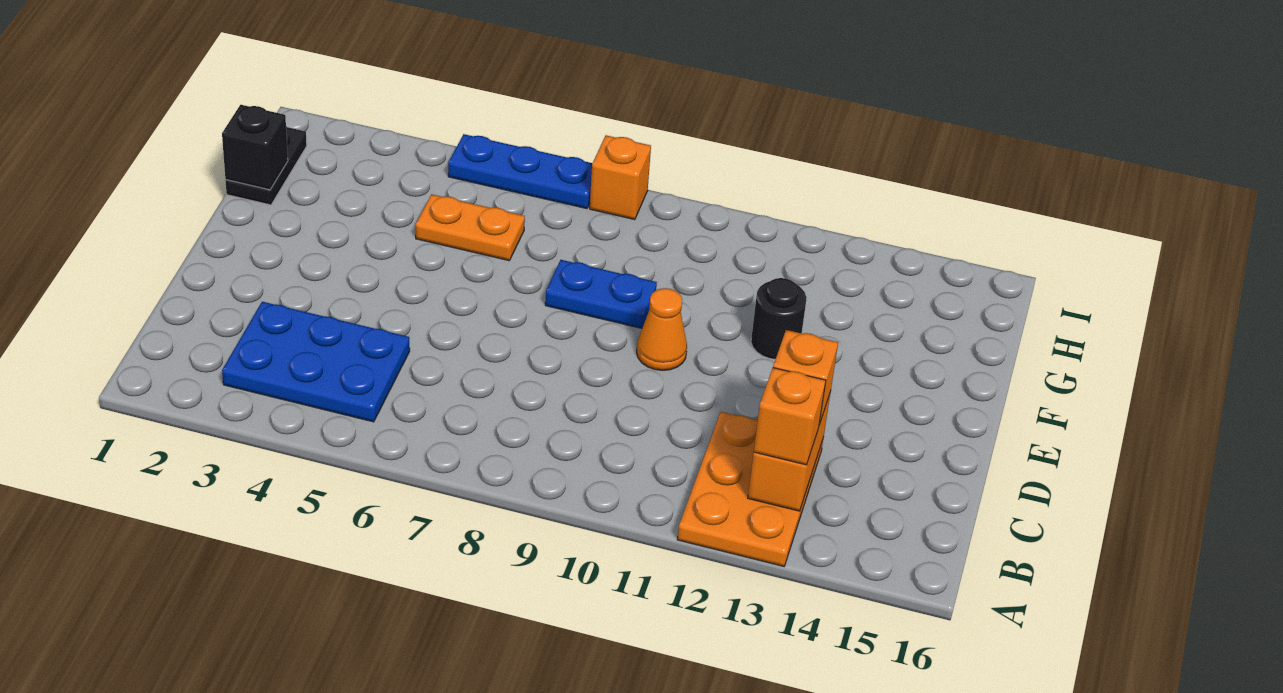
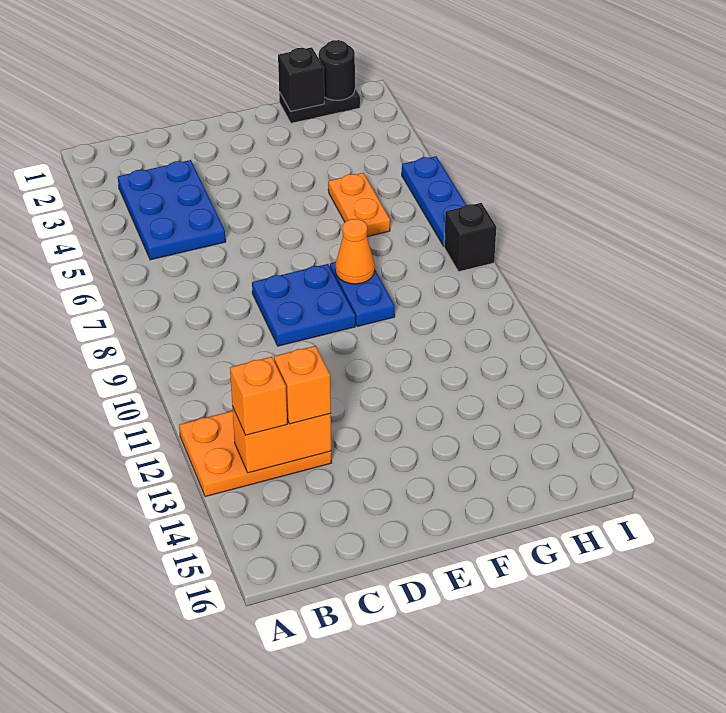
none -> blue 2x2 plate [252,264,355,346]
orange 1x1 cone [637,288,687,370] -> orange 1x1 cone moved to [335,219,375,284]
black 1x1 round brick [751,278,807,359] -> black 1x1 round brick moved to [319,40,355,100]
orange 1x1 brick [590,135,651,220] -> black 1x1 brick [444,203,496,272]

